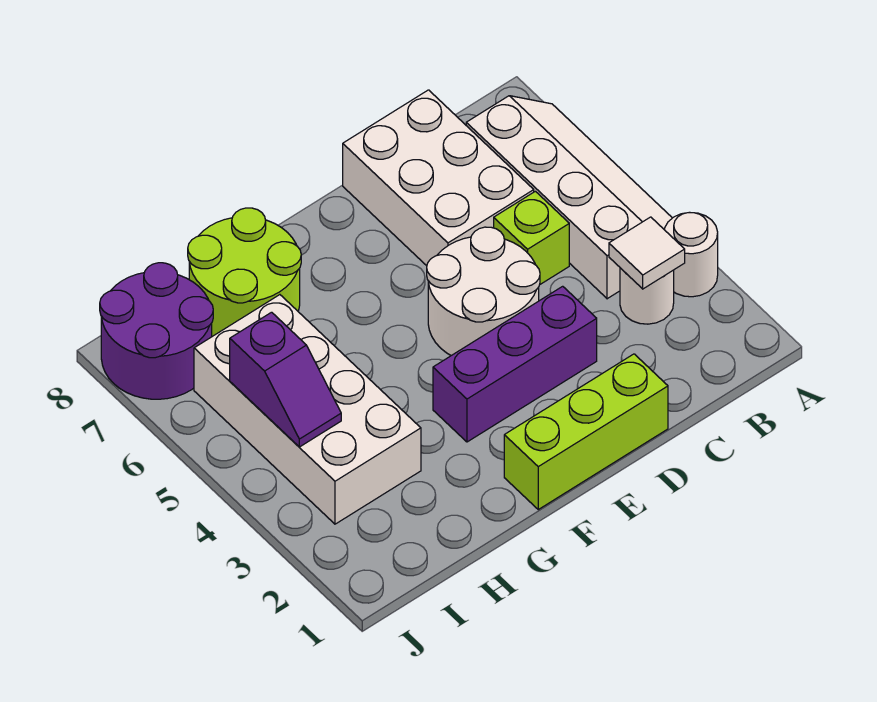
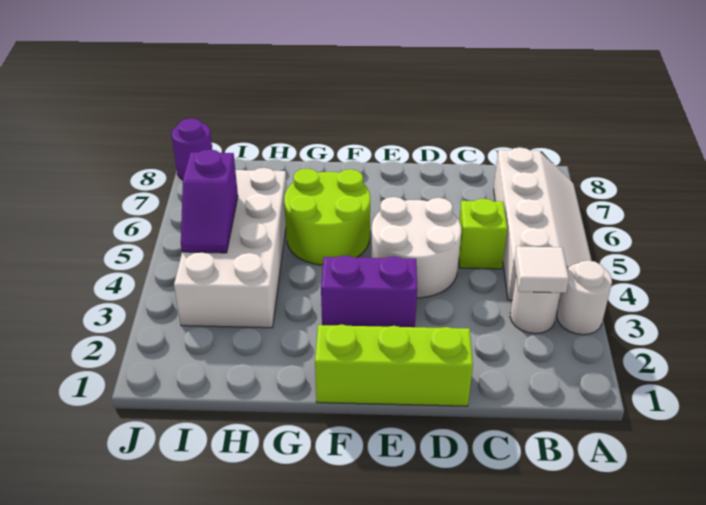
white 2x3 brick [343,90,534,266] -> none
purple 1x3 brick [433,286,597,442] -> purple 1x2 brick [321,255,417,327]
lime 2x2 round brick [188,208,301,336] -> lime 2x2 round brick moved to [284,169,370,265]
purple 2x2 round brick [100,263,213,399] -> purple 1x1 round brick [172,118,212,180]

